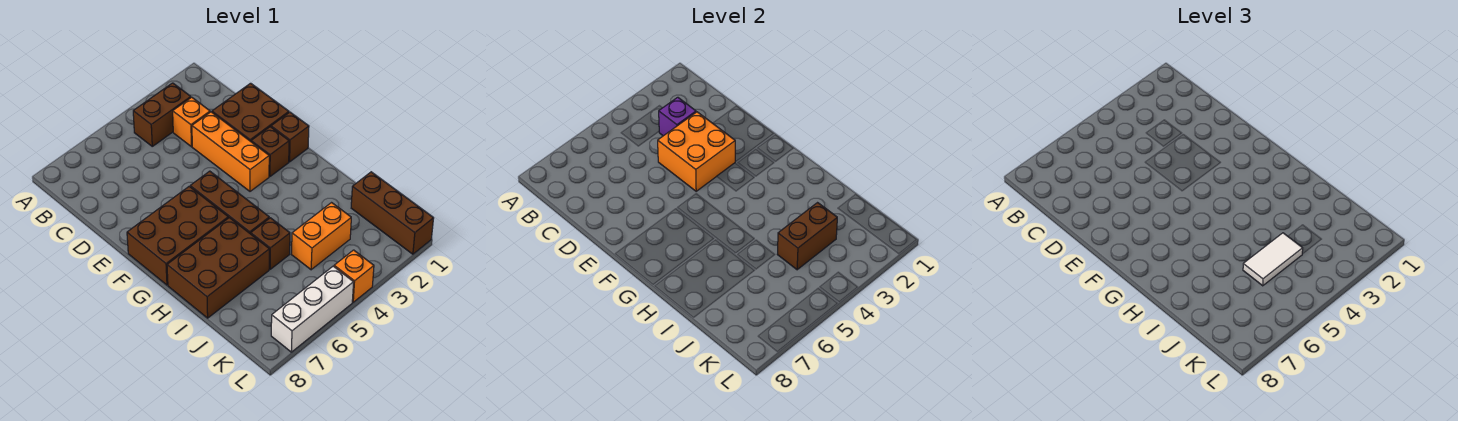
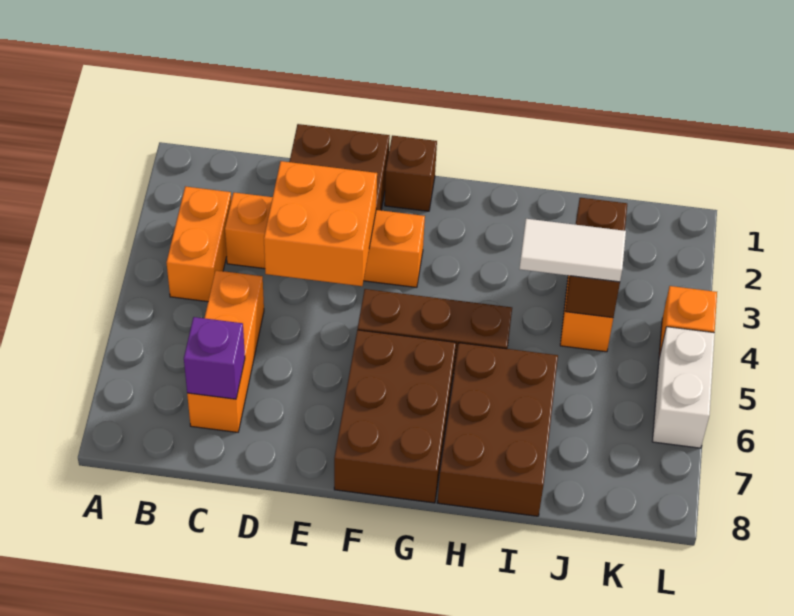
brown 1x2 brick [133,83,191,146] -> orange 1x2 brick [167,186,231,302]
purple 1x1 brick [659,97,696,136] -> purple 1x1 brick moved to [184,317,245,399]
none -> orange 1x3 brick [187,270,264,432]
brown 1x1 brick [251,127,289,177] -> none
brown 1x1 brick [251,218,290,269] -> none
brown 1x3 brick [351,172,434,254] -> none
white 1x2 tile [1243,233,1303,286] -> white 1x2 tile turned to [520,219,626,282]
white 1x3 brick [271,266,354,352] -> white 1x2 brick [652,327,715,448]

